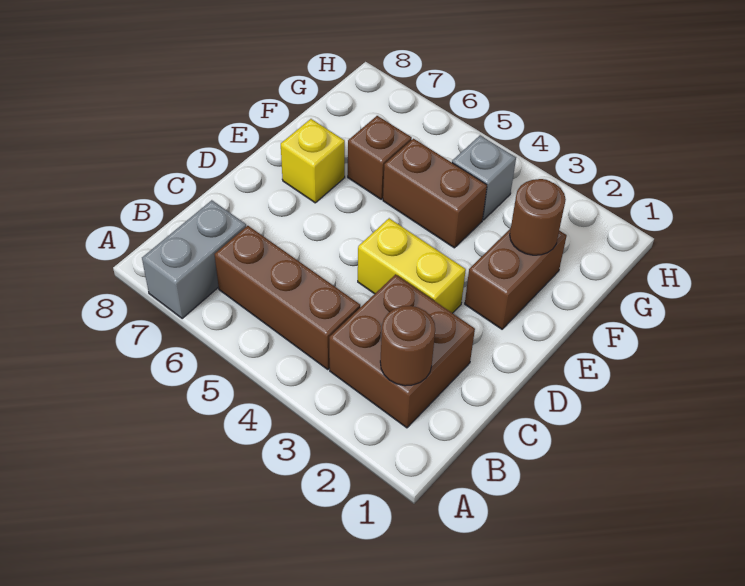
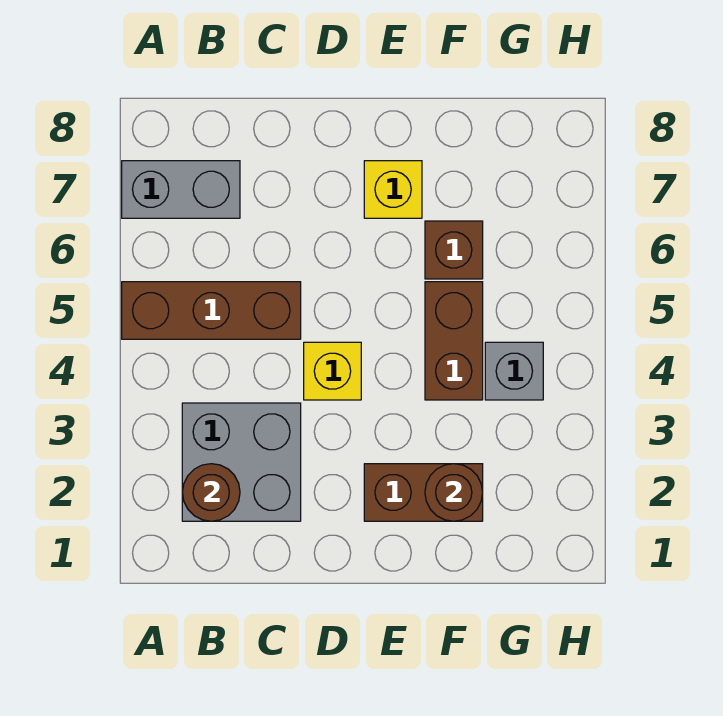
brown 2x2 brick [329,274,475,428] -> grey 2x2 brick [182,403,301,521]
brown 1x3 brick [214,226,360,369] -> brown 1x3 brick turned to [122,282,301,339]
yellow 1x2 brick [358,218,466,313] -> yellow 1x1 brick [304,342,361,400]

